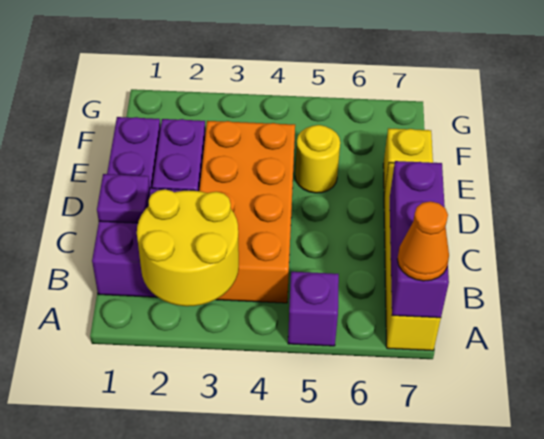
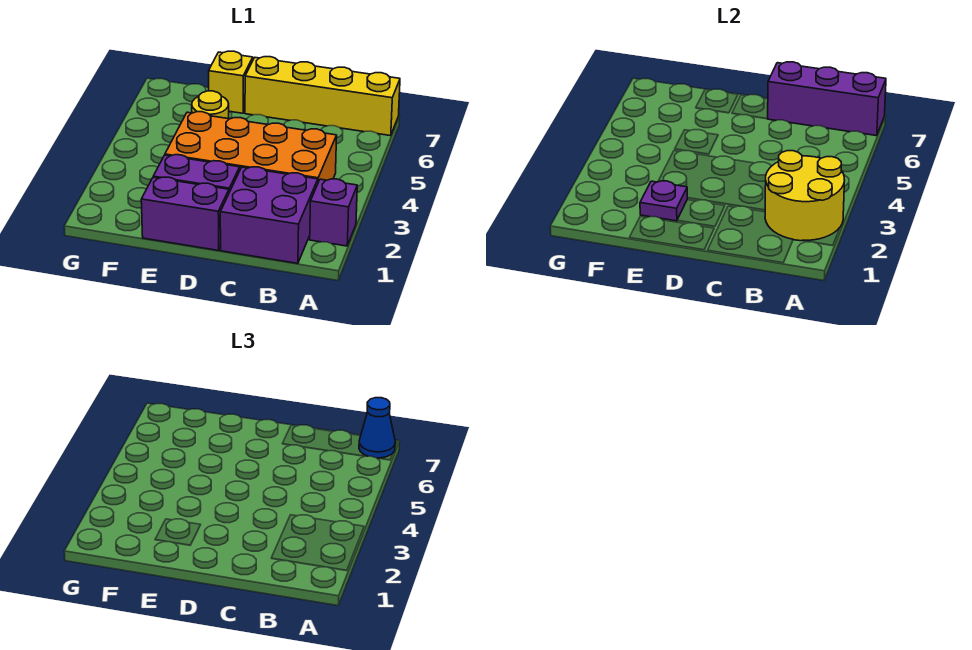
purple 1x1 brick [288,272,339,346] -> purple 1x1 brick moved to [310,179,357,246]
orange 1x1 cone [397,201,449,281] -> blue 1x1 cone [359,398,395,458]
purple 1x1 plate [97,174,150,223] -> purple 1x1 plate moved to [640,181,687,221]

